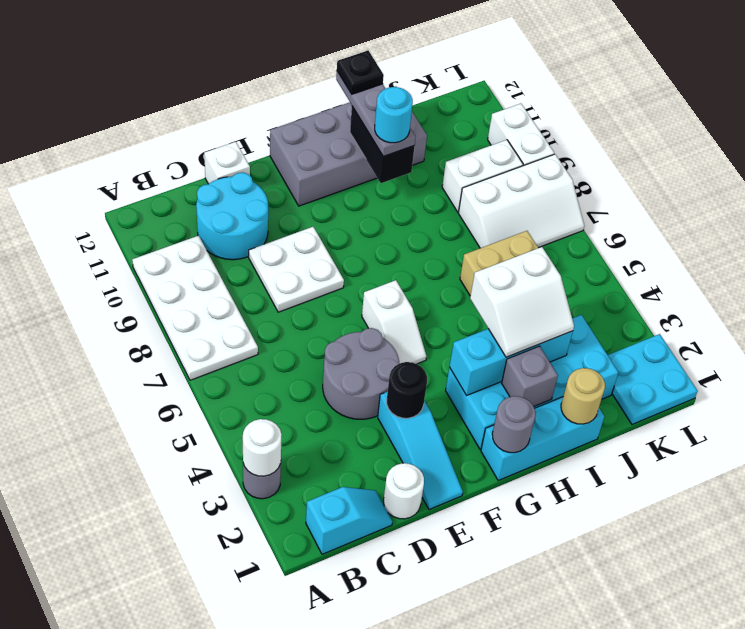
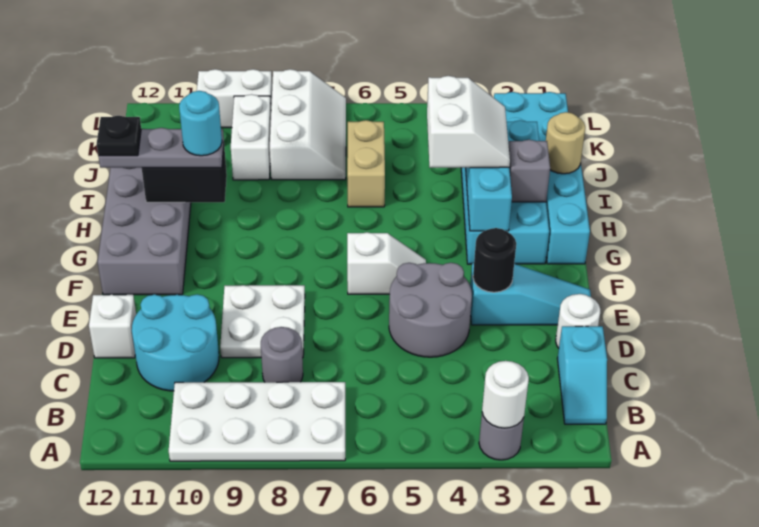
cyan 1x2 slope [306,487,392,554] -> cyan 1x2 slope turned to [557,326,607,424]
grey 1x1 round brick [492,396,536,453] -> grey 1x1 round brick moved to [261,327,303,382]

